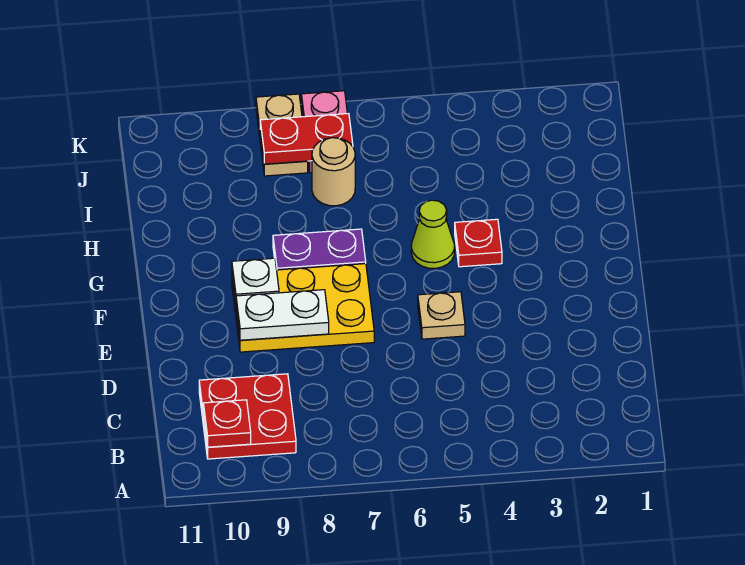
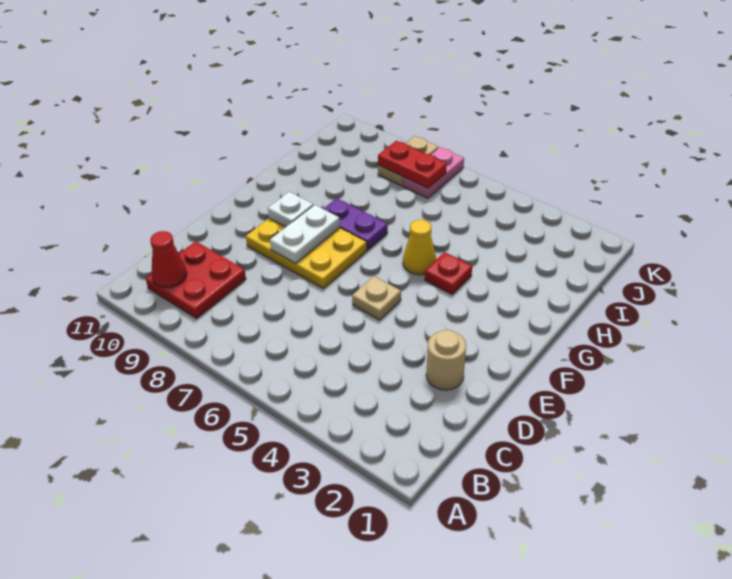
red 1x1 plate [203,400,251,447] -> red 1x1 cone [150,231,187,288]
white 1x2 plate [236,290,329,340] -> white 1x2 plate turned to [270,205,340,264]
lime 1x1 cone [411,200,455,268] -> yellow 1x1 cone [403,220,436,275]
tan 1x1 round brick [312,138,355,206] -> tan 1x1 round brick moved to [426,330,466,390]

